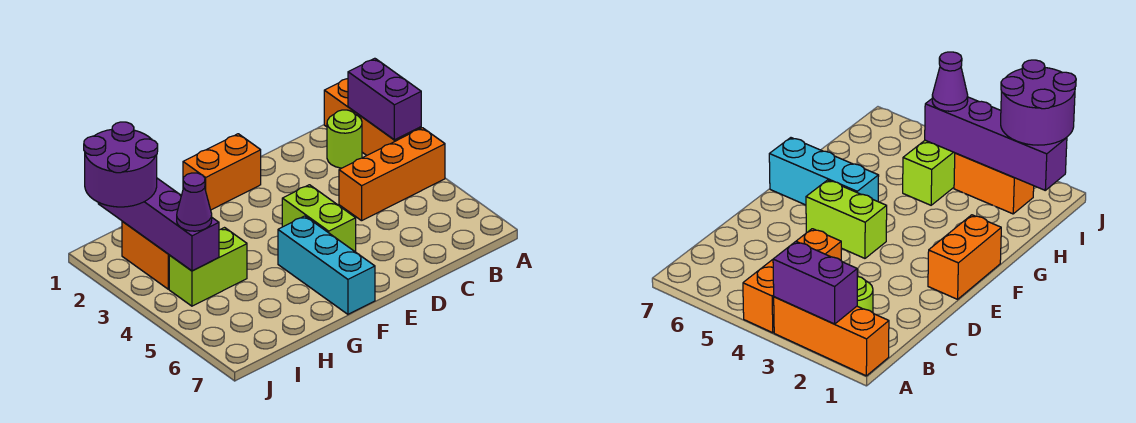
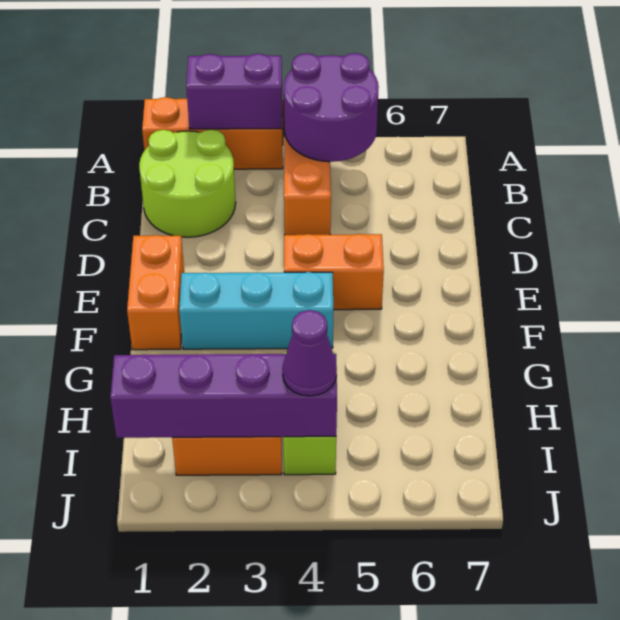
lime 1x1 round brick [327,110,362,168] -> lime 2x2 round brick [139,129,236,237]
lime 1x2 brick [282,185,356,252] -> orange 1x2 brick [284,234,384,310]
cyan 1x3 brick [278,216,375,314] -> cyan 1x3 brick moved to [179,272,333,349]
purple 2x2 round brick [84,122,158,207] -> purple 2x2 round brick moved to [284,53,379,162]

